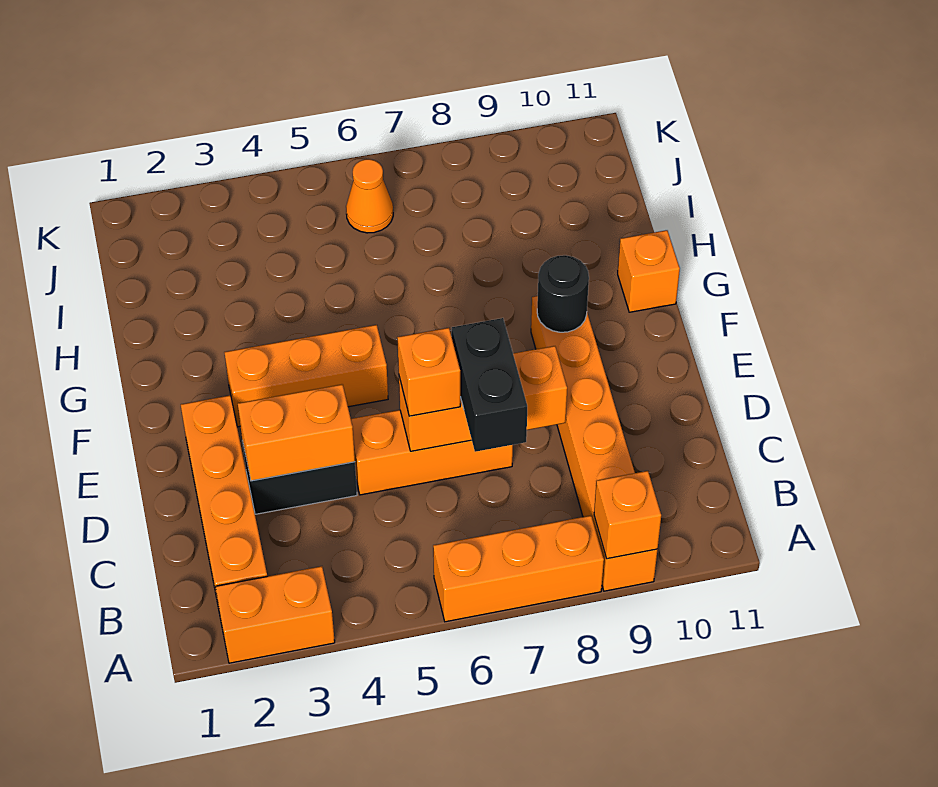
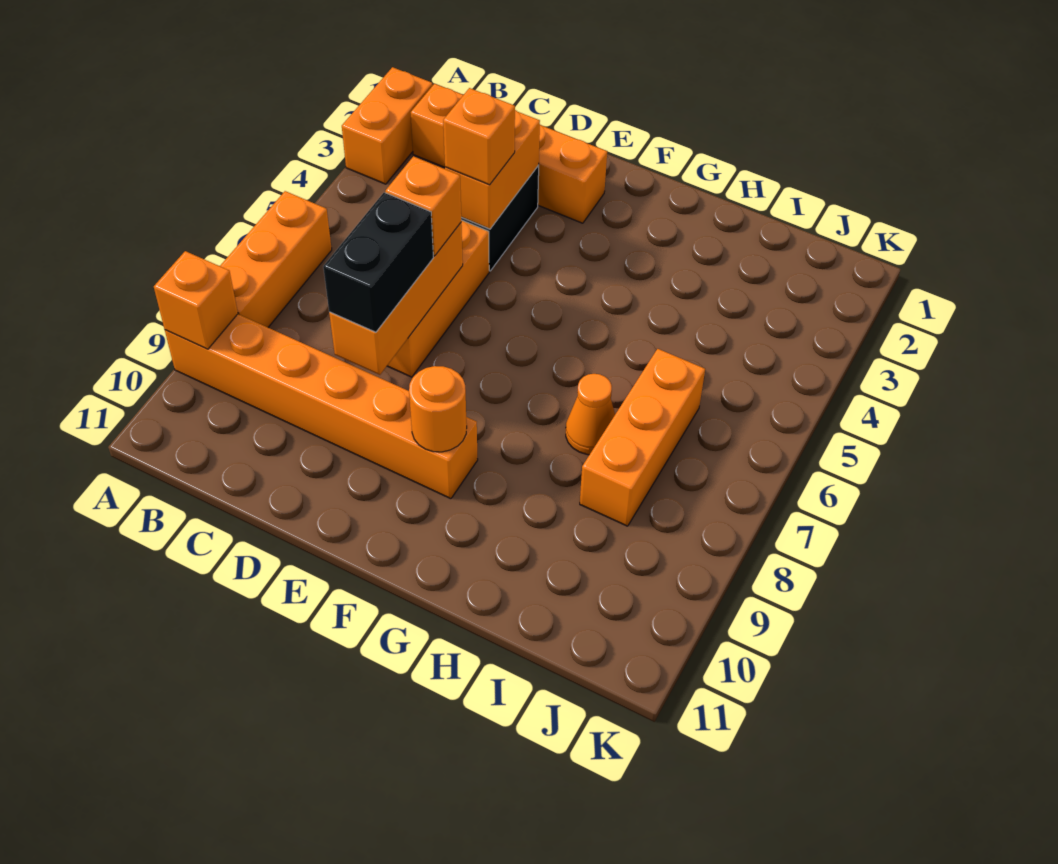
black 1x2 brick [452,318,527,452] -> black 1x2 brick turned to [323,193,433,332]
orange 1x3 brick [224,325,388,427] -> orange 1x3 brick moved to [580,349,705,526]
black 1x1 round brick [537,255,589,332] -> orange 1x1 round brick [409,366,467,452]
orange 1x1 brick [618,230,680,312] -> orange 1x1 brick moved to [443,88,515,185]
orange 1x1 cone [346,159,393,233] -> orange 1x1 cone moved to [566,374,615,455]

